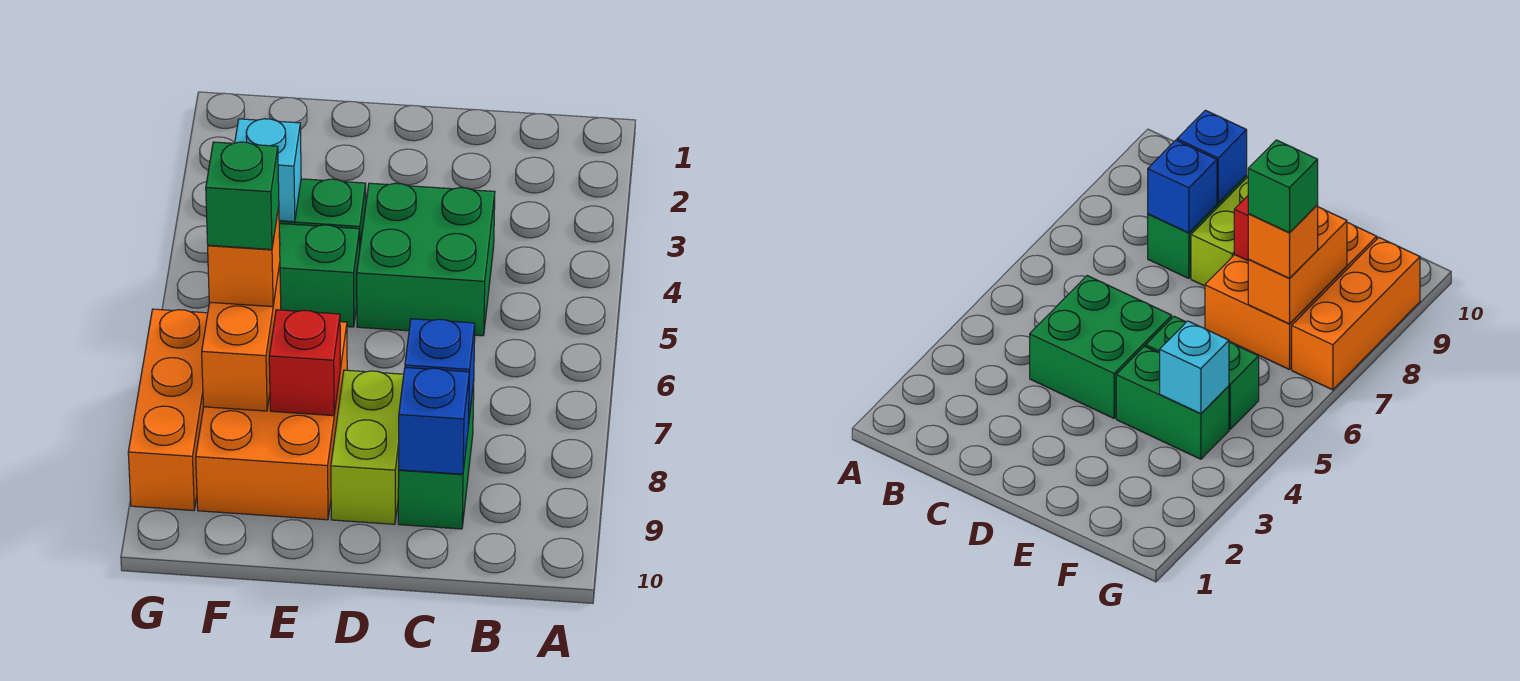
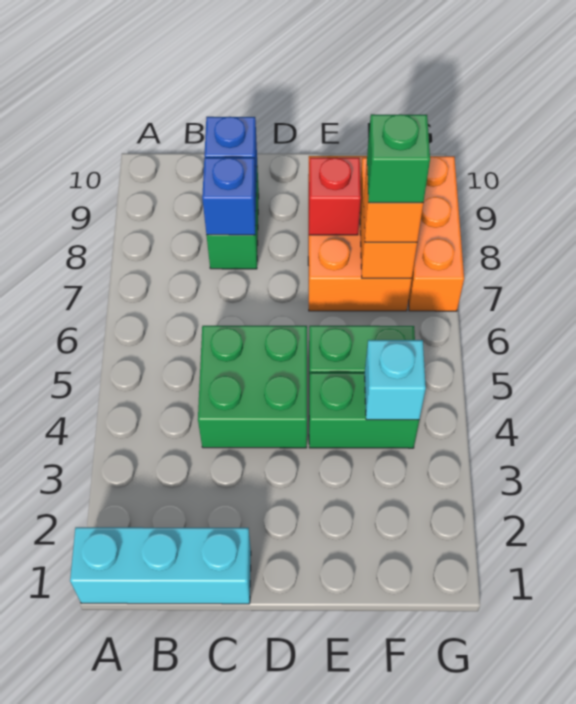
none -> cyan 1x3 brick [70,527,251,604]
lime 1x2 brick [331,370,404,524] -> none

